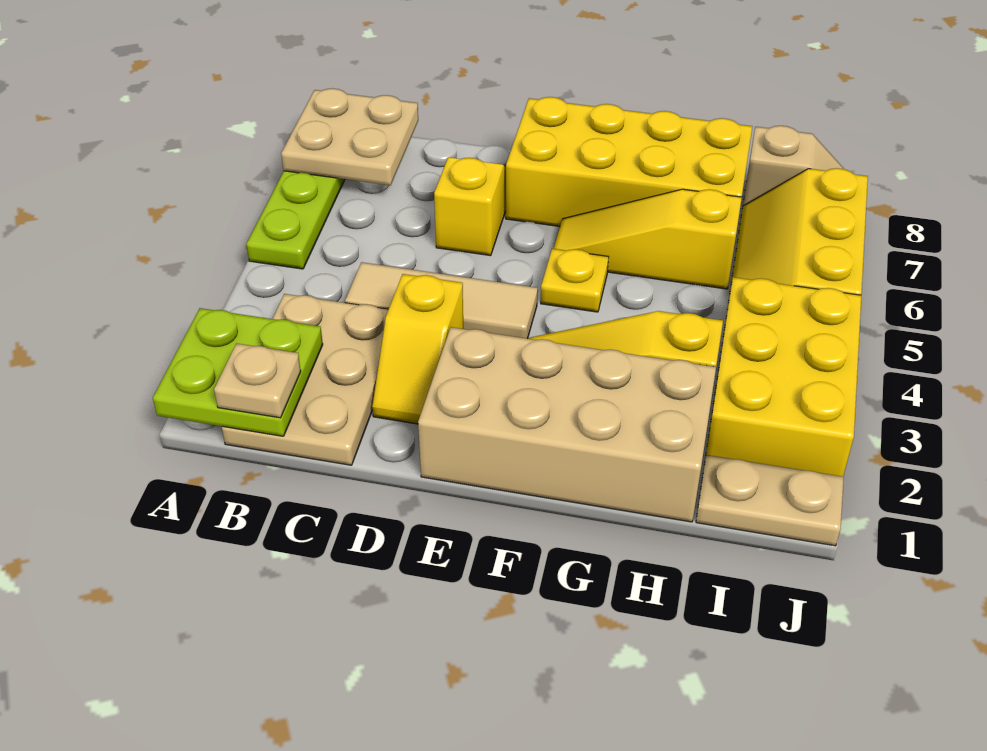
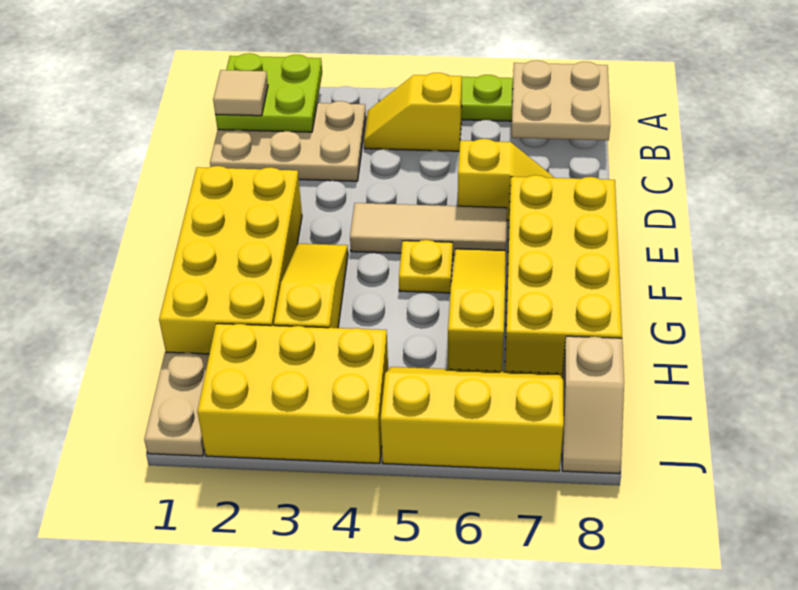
tan 1x1 plate [214,343,301,418] -> tan 1x1 tile [213,70,268,116]
tan 1x3 tile [345,262,538,339] -> tan 1x3 tile turned to [350,203,507,255]
yellow 1x2 slope [372,274,463,424] -> yellow 1x2 slope moved to [364,73,462,151]
tan 2x4 brick [418,327,716,522] -> yellow 2x4 brick [159,166,302,354]

